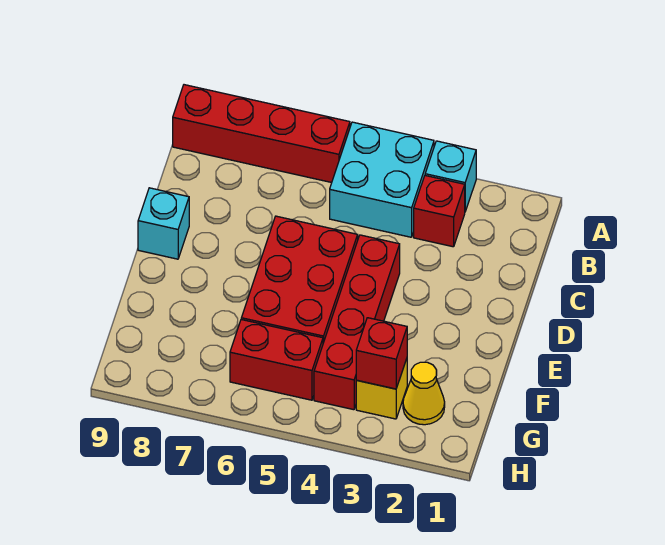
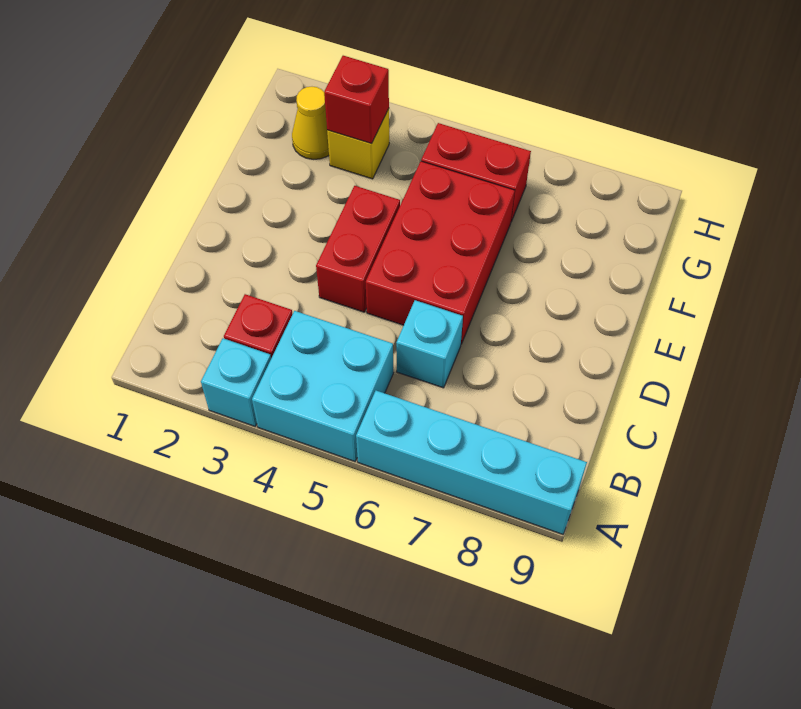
red 1x4 brick [173,85,350,183] -> cyan 1x4 brick [356,391,587,534]
red 1x4 brick [314,235,400,410] -> red 1x2 brick [316,186,400,312]
cyan 1x1 brick [138,188,189,259] -> cyan 1x1 brick moved to [396,300,463,388]

